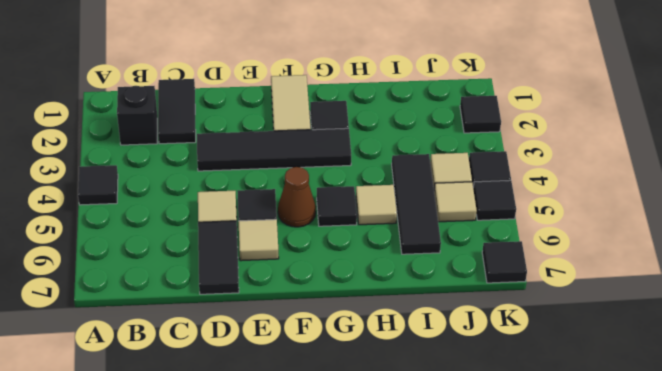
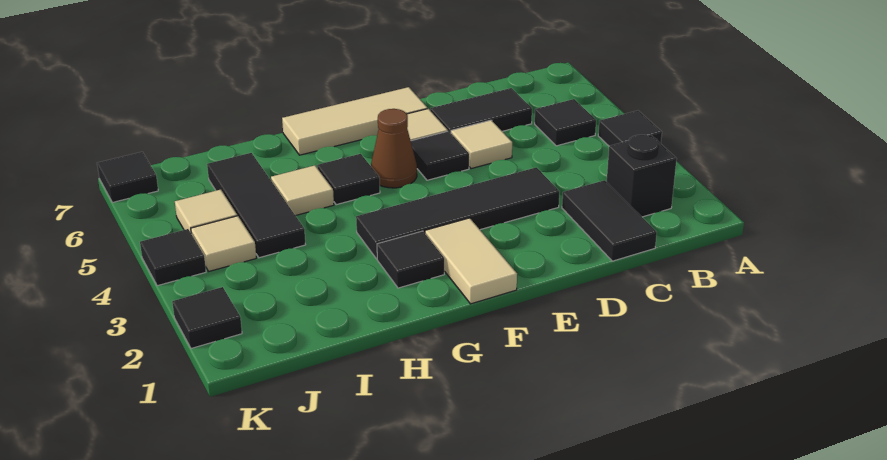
black 1x2 tile [198,221,239,294] -> black 1x2 tile turned to [430,88,532,133]
none -> tan 1x3 tile [282,87,427,155]
black 1x1 tile [473,180,516,220] -> black 1x1 tile moved to [535,99,596,146]

